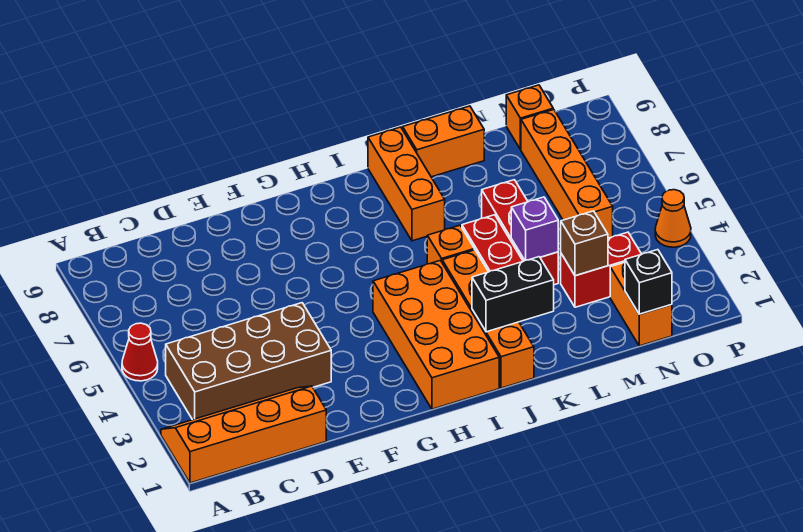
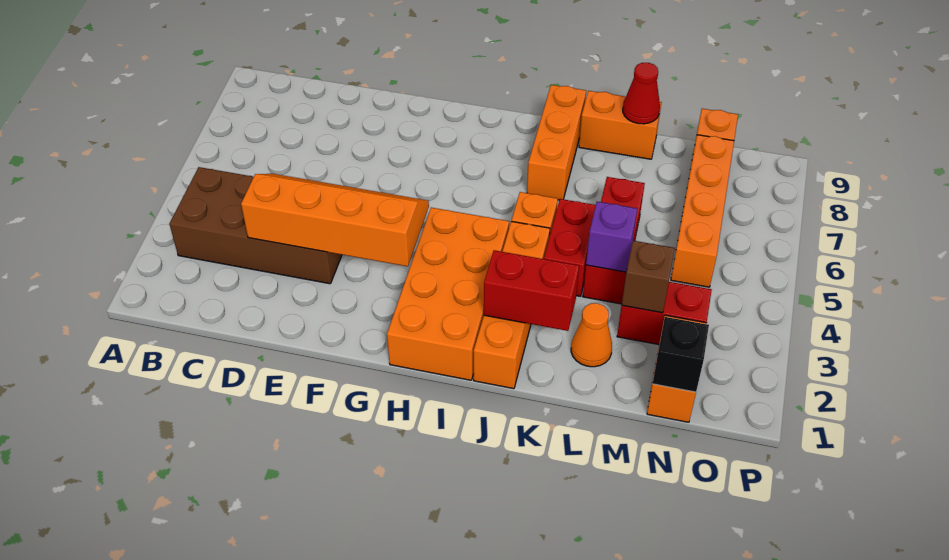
orange 2x4 slope [161,386,326,483] -> orange 2x4 slope moved to [241,174,429,267]
red 1x1 cone [122,323,158,381] -> red 1x1 cone moved to [623,63,660,124]
black 1x2 brick [472,257,554,332] -> red 1x2 brick [484,250,579,331]
orange 1x1 cone [655,190,691,247] -> orange 1x1 cone moved to [571,303,612,367]

